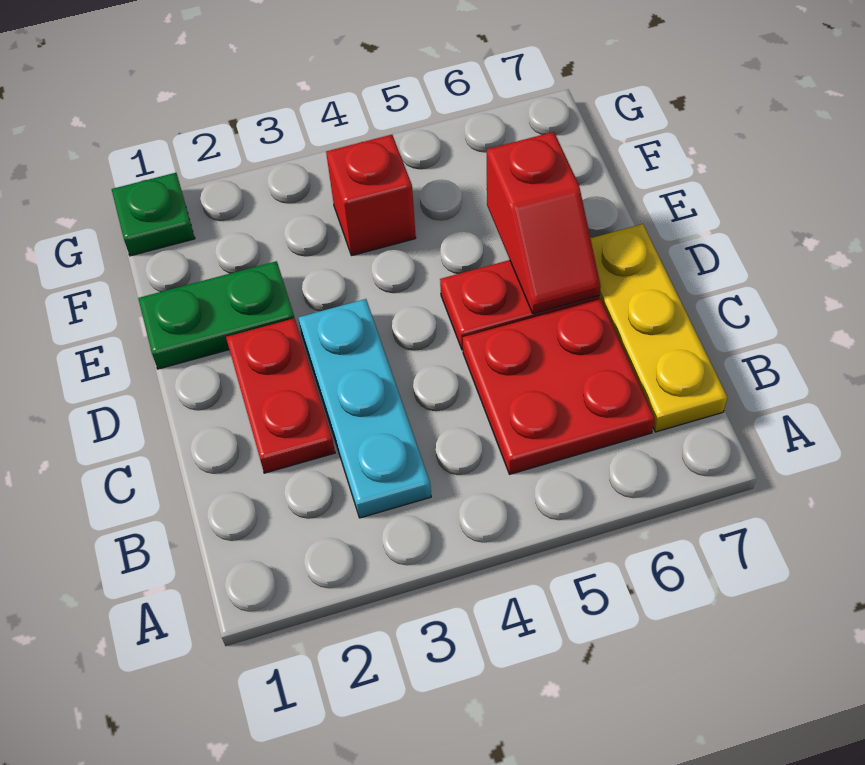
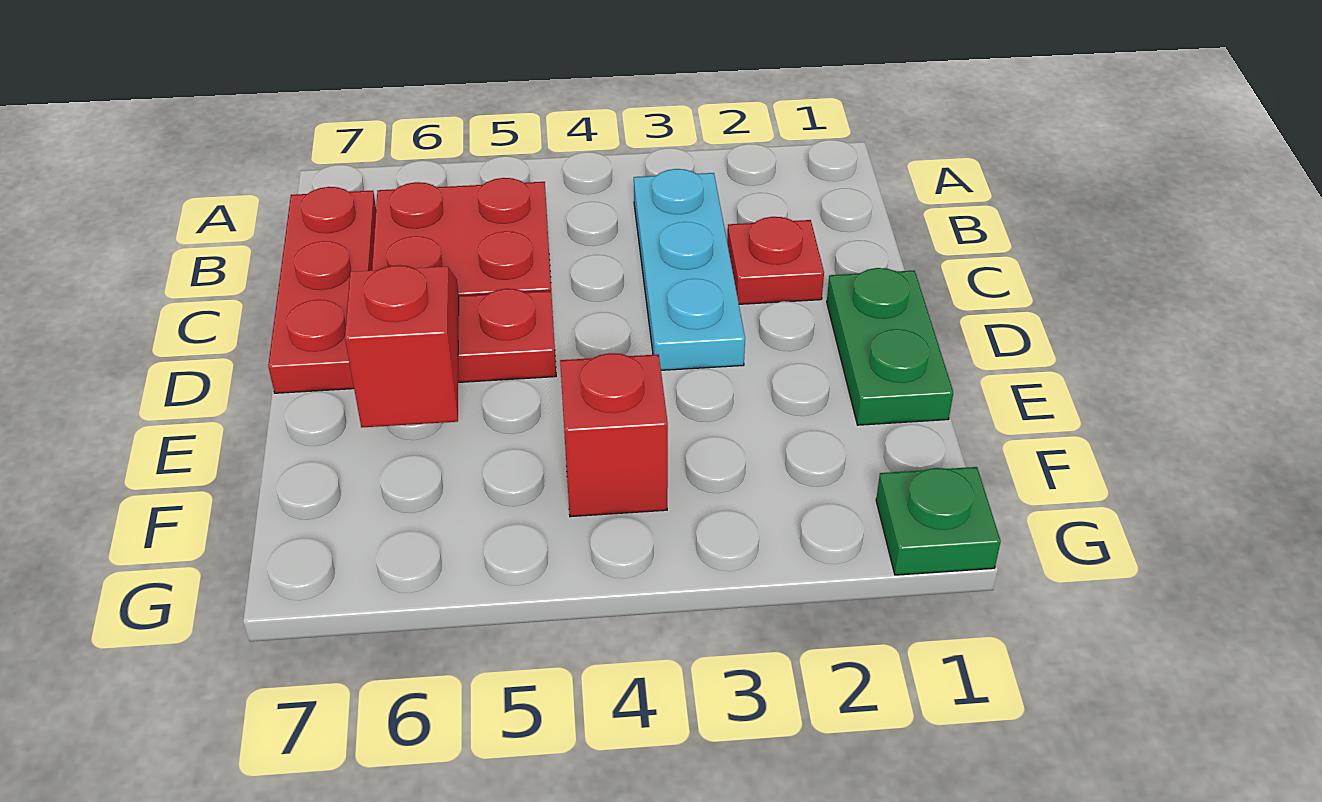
yellow 1x3 plate [590,224,727,432] -> red 1x3 plate [268,187,376,393]
red 1x2 plate [226,318,335,473] -> red 1x1 plate [727,217,824,304]
green 1x2 plate [138,261,294,369] -> green 1x2 plate turned to [827,268,953,425]

